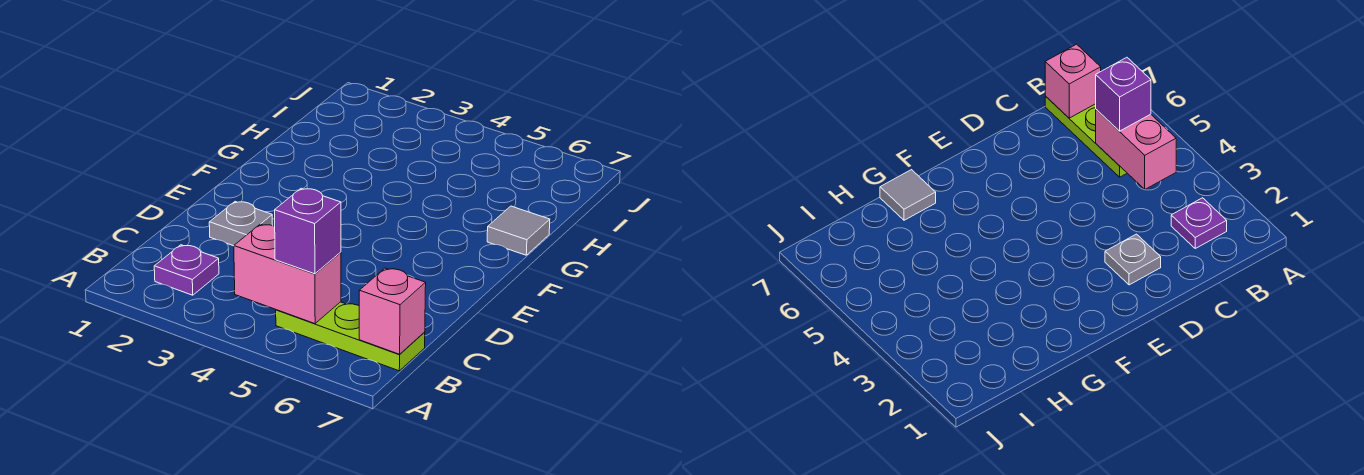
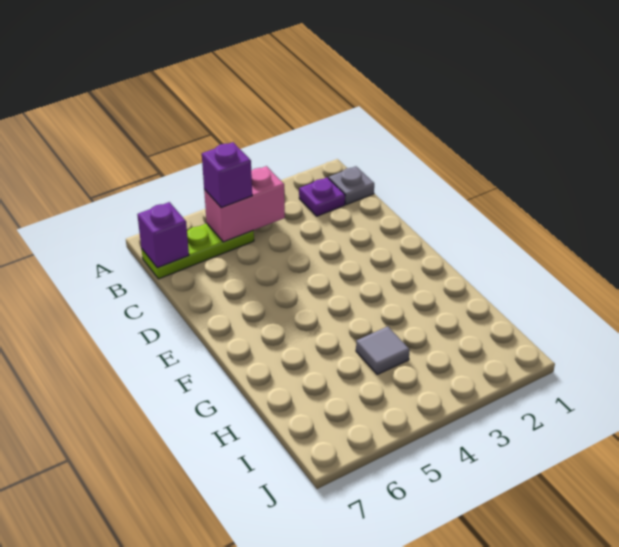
pink 1x1 brick [359,268,426,354] -> purple 1x1 brick [137,202,189,268]
grey 1x1 plate [209,202,273,246] -> grey 1x1 plate moved to [329,166,374,205]
grey 1x1 tile [487,206,550,255] -> grey 1x1 tile moved to [356,326,410,374]

